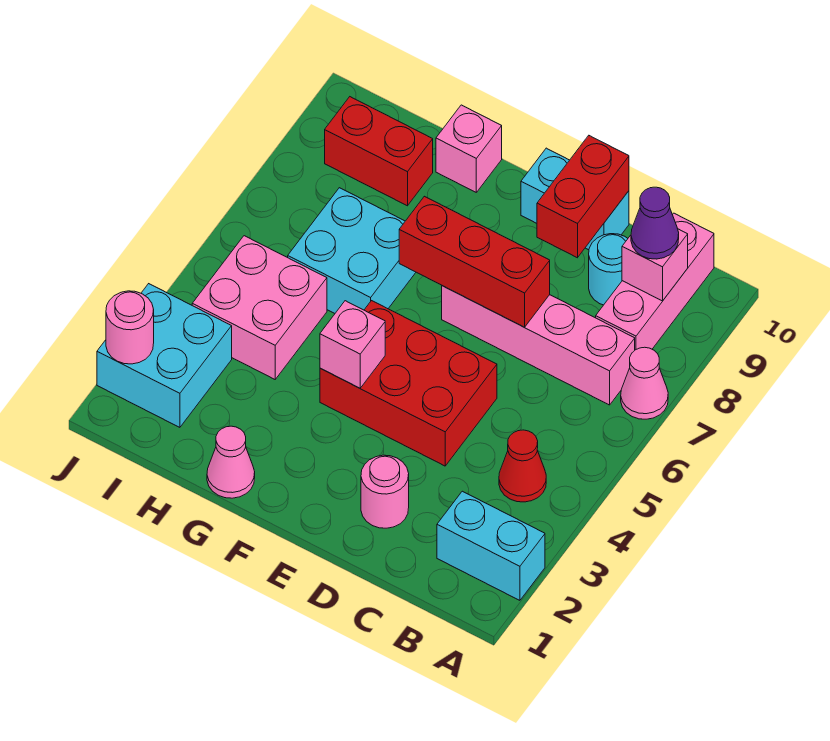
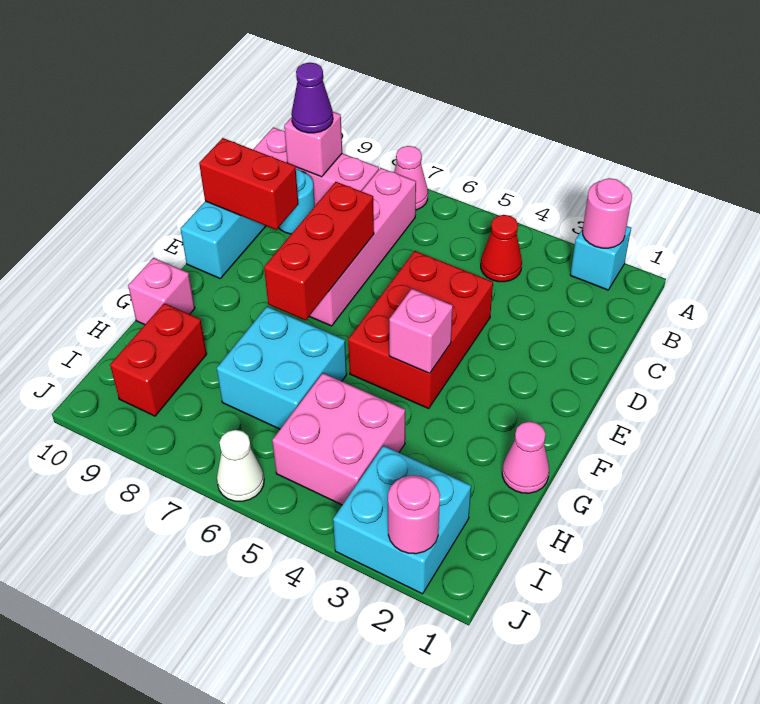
cyan 1x2 brick [437,491,545,600] -> cyan 1x1 brick [570,226,631,290]
pink 1x1 round brick [361,455,409,528] -> pink 1x1 round brick moved to [583,178,632,248]
none -> white 1x1 cone [217,430,264,501]

